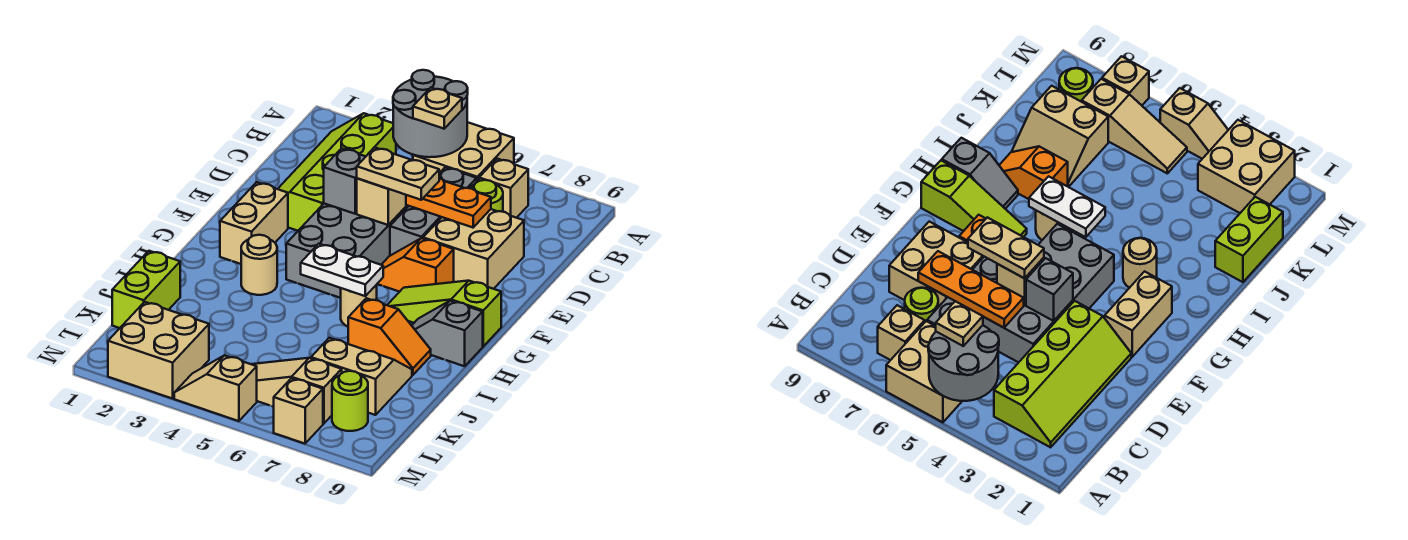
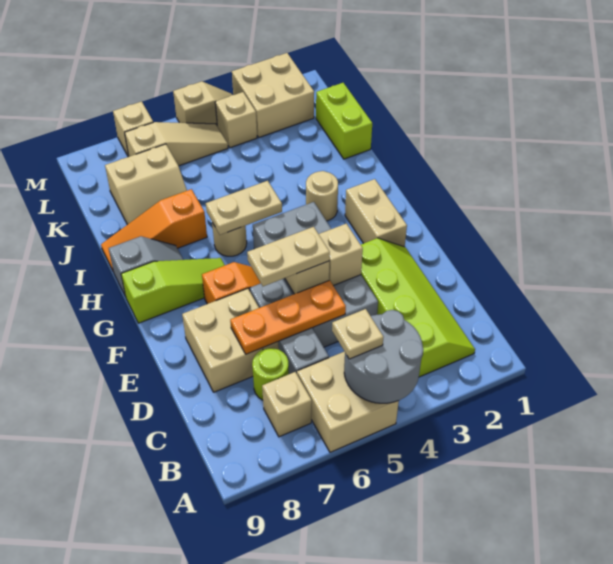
grey 1x1 brick [324,148,366,214] -> tan 1x1 brick [319,224,363,286]
white 1x2 plate [301,244,383,296] -> tan 1x2 plate [206,181,282,235]
orange 1x2 slope [348,298,431,375] -> orange 1x3 slope [101,189,207,271]
none -> tan 1x1 brick [215,92,257,148]
lime 1x1 round brick [332,371,368,431] -> none

